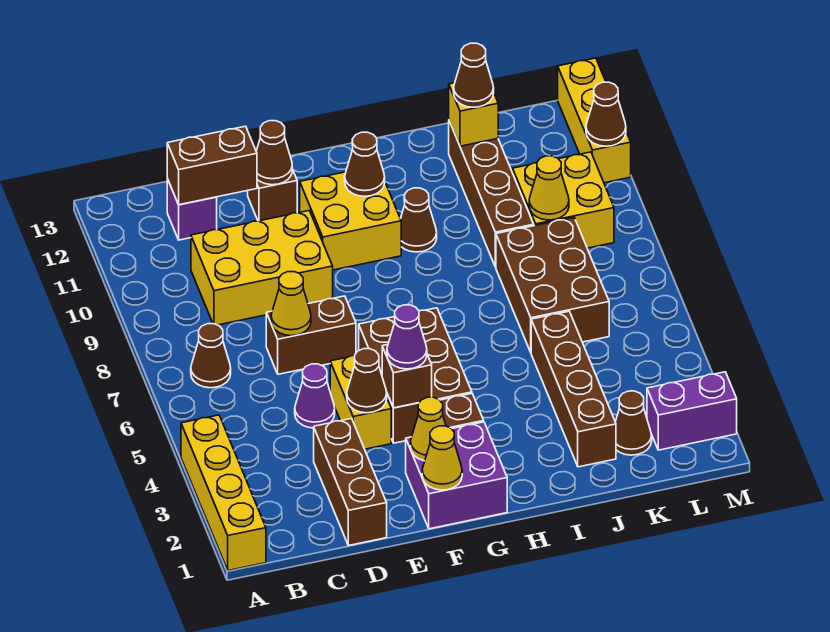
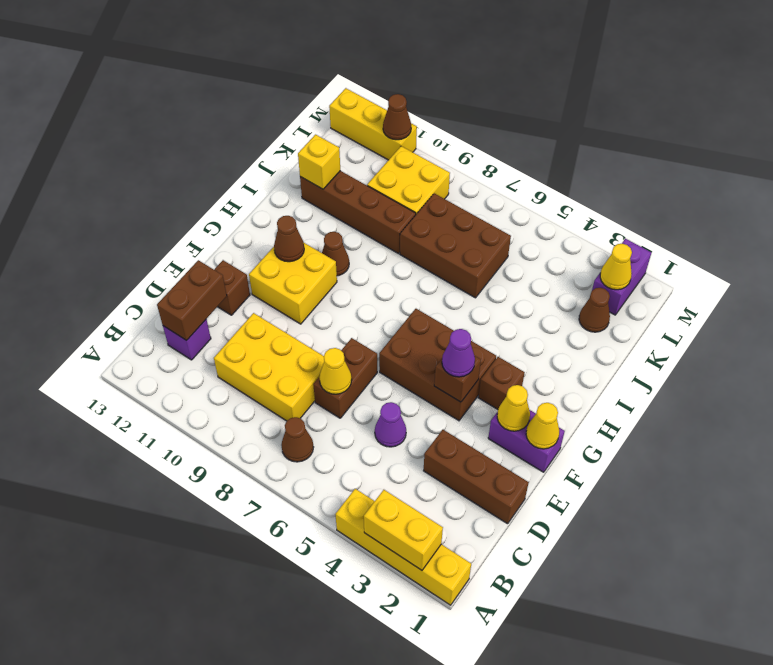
yellow 2x3 brick [191,211,333,325] -> yellow 2x3 brick turned to [214,313,324,421]
yellow 1x2 brick [330,356,391,449] -> yellow 1x2 brick moved to [364,490,443,570]
brown 1x1 cone [347,349,387,413] -> none
brown 1x1 cone [256,121,292,185] -> none
purple 2x2 brick [406,422,507,529] -> purple 1x2 brick [488,410,565,472]
brown 1x4 brick [531,311,616,467] -> none
brown 1x1 cone [454,43,494,107] -> none
yellow 1x1 cone [529,156,569,220] -> yellow 1x1 cone moved to [600,244,632,290]

